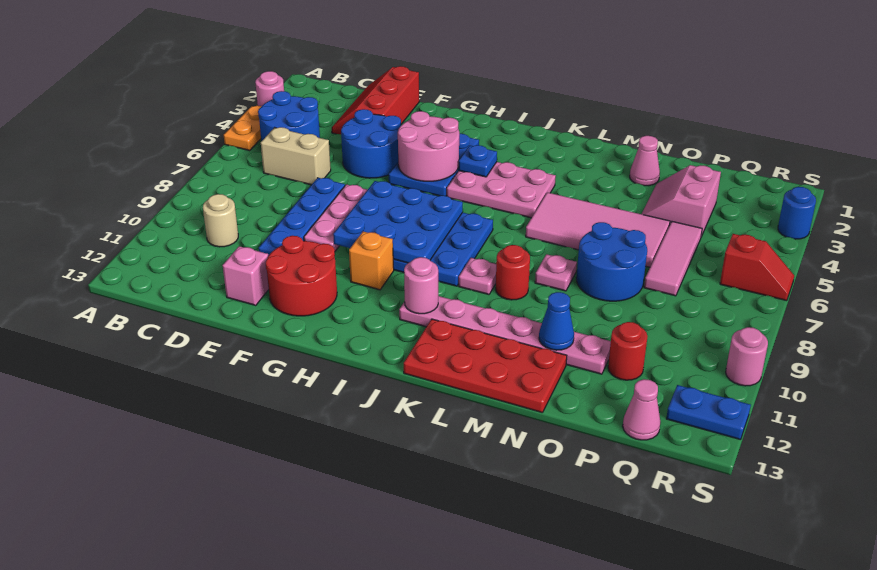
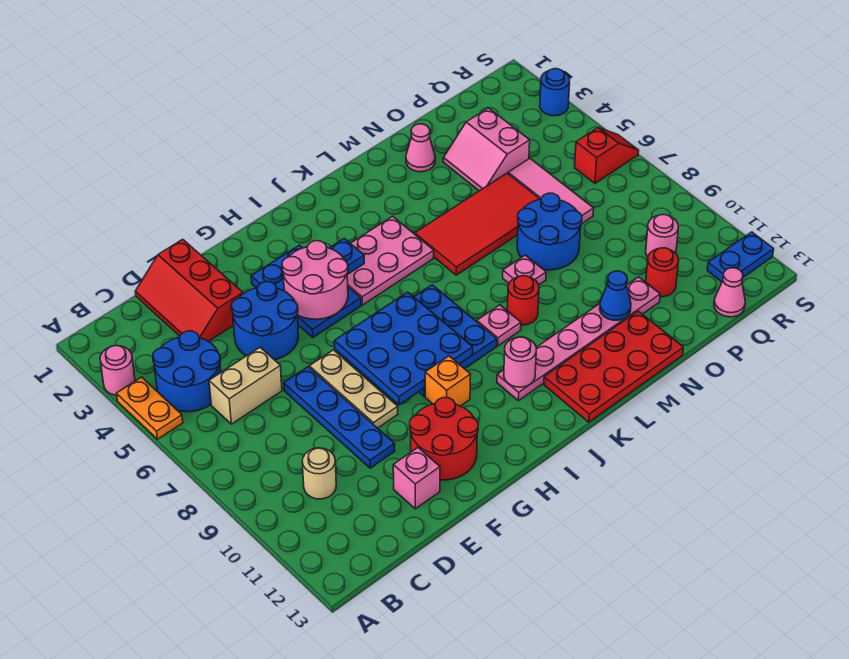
pink 1x3 plate [304,184,367,251] -> tan 1x3 plate [309,350,398,428]
pink 2x4 tile [526,193,670,267] -> red 2x4 tile [415,173,540,275]
pink 1x1 round brick [726,327,768,386] -> pink 1x1 round brick moved to [646,215,678,257]

